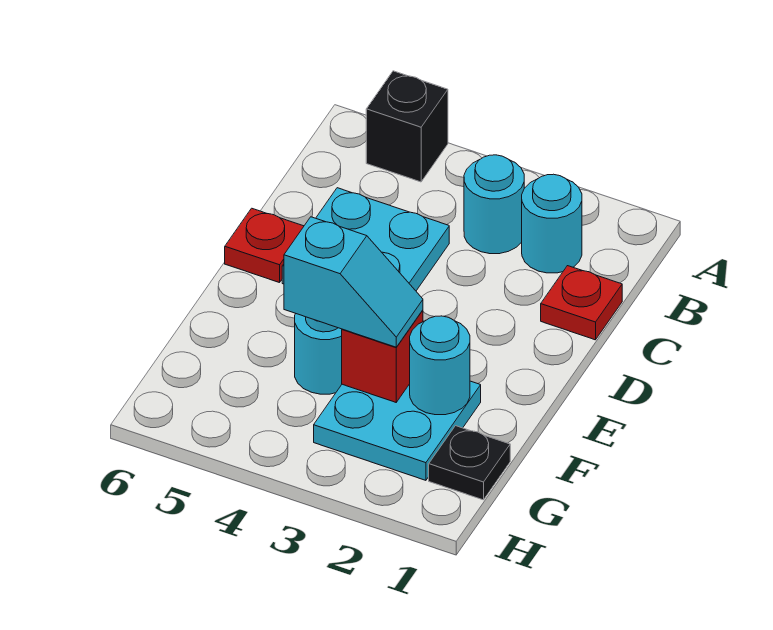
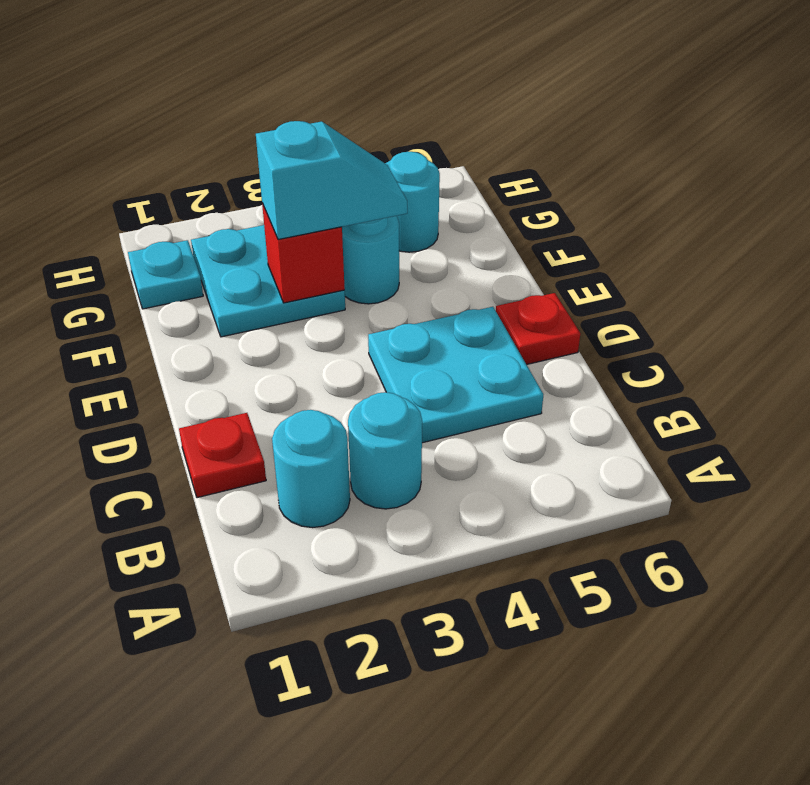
black 1x1 brick [366,71,448,182] -> none
cyan 1x1 round brick [410,316,470,415] -> cyan 1x1 round brick moved to [385,152,440,252]
cyan 1x2 slope [284,217,423,347] -> cyan 1x2 slope turned to [256,121,407,240]
black 1x1 plate [429,426,510,500] -> cyan 1x1 plate [128,240,203,309]

